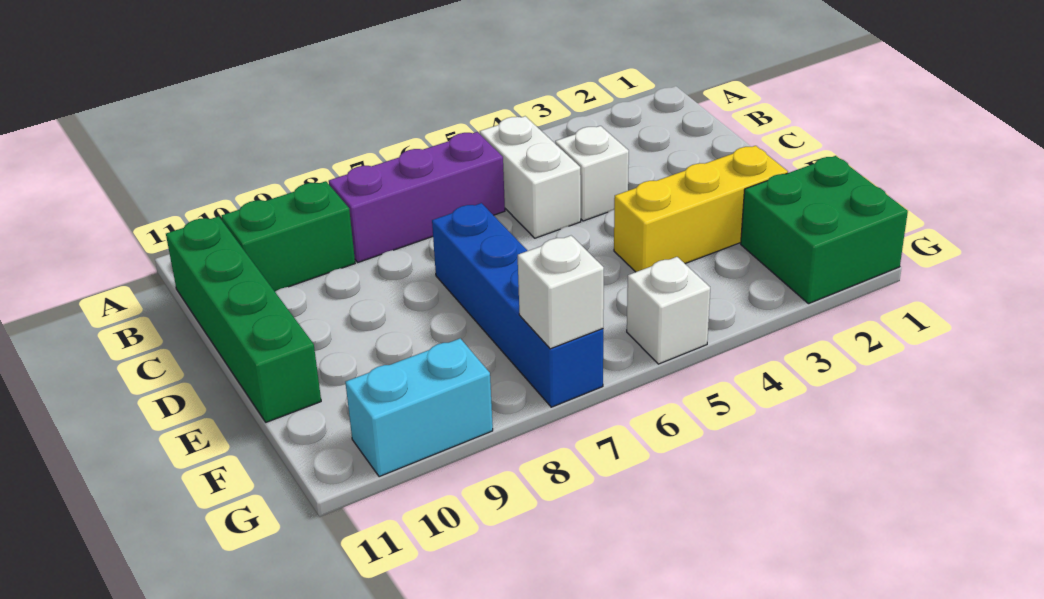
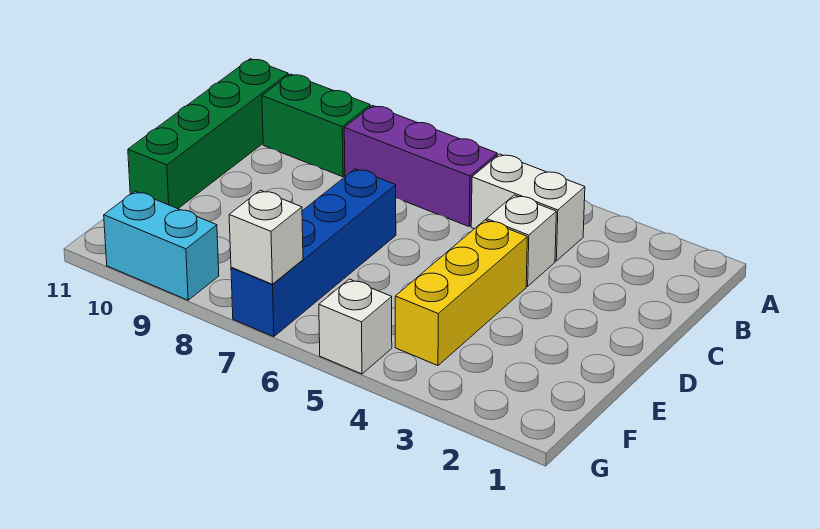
white 1x2 brick [480,116,581,238] -> white 1x2 brick turned to [471,154,585,261]
yellow 1x3 brick [614,146,788,272] -> yellow 1x3 brick turned to [395,220,527,366]
green 2x2 brick [741,156,908,304] -> none

